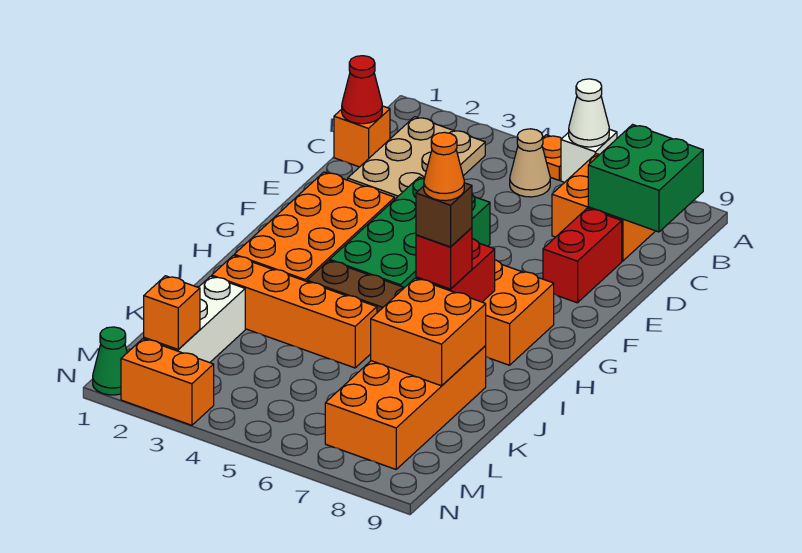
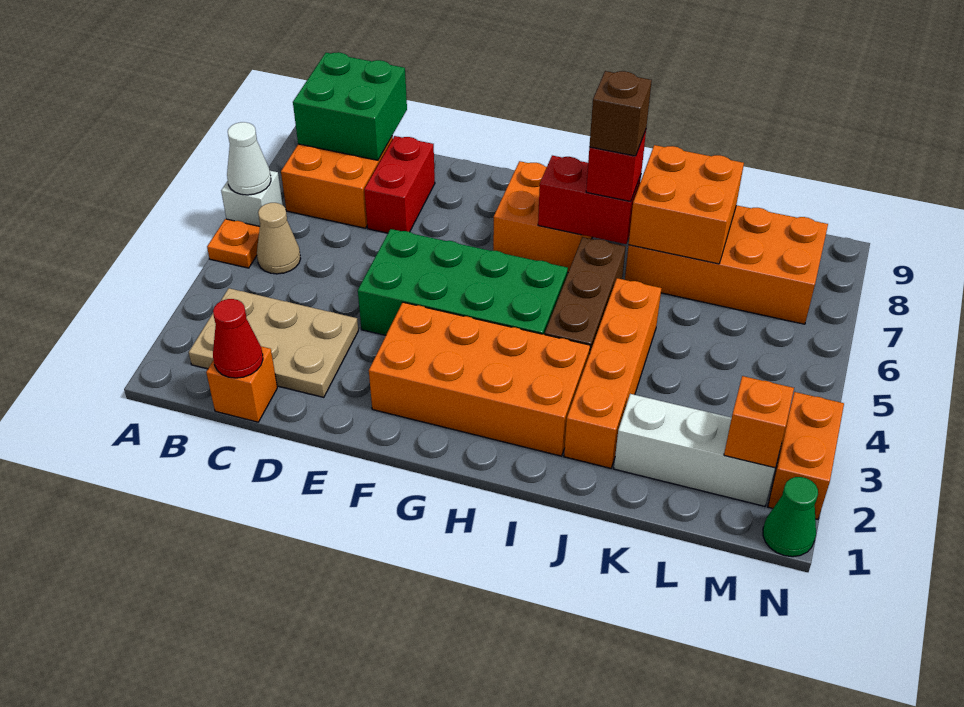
red 1x2 brick [543,208,622,303] -> red 1x2 brick turned to [364,136,435,233]
orange 1x1 cone [424,132,464,201] -> none

